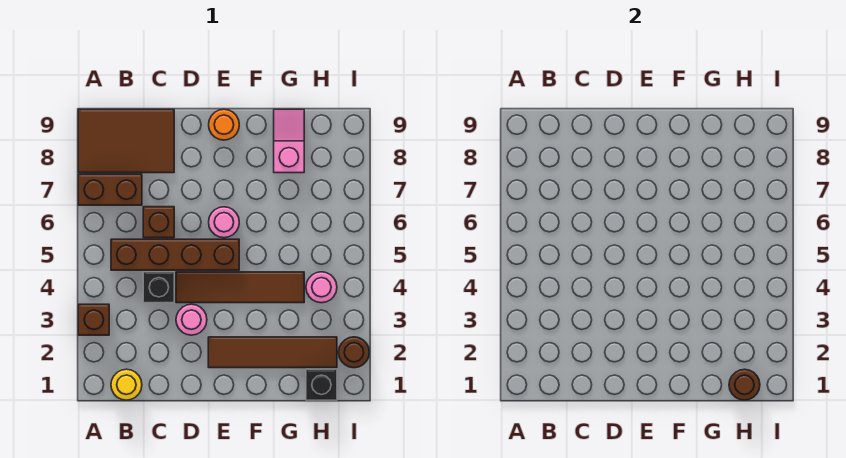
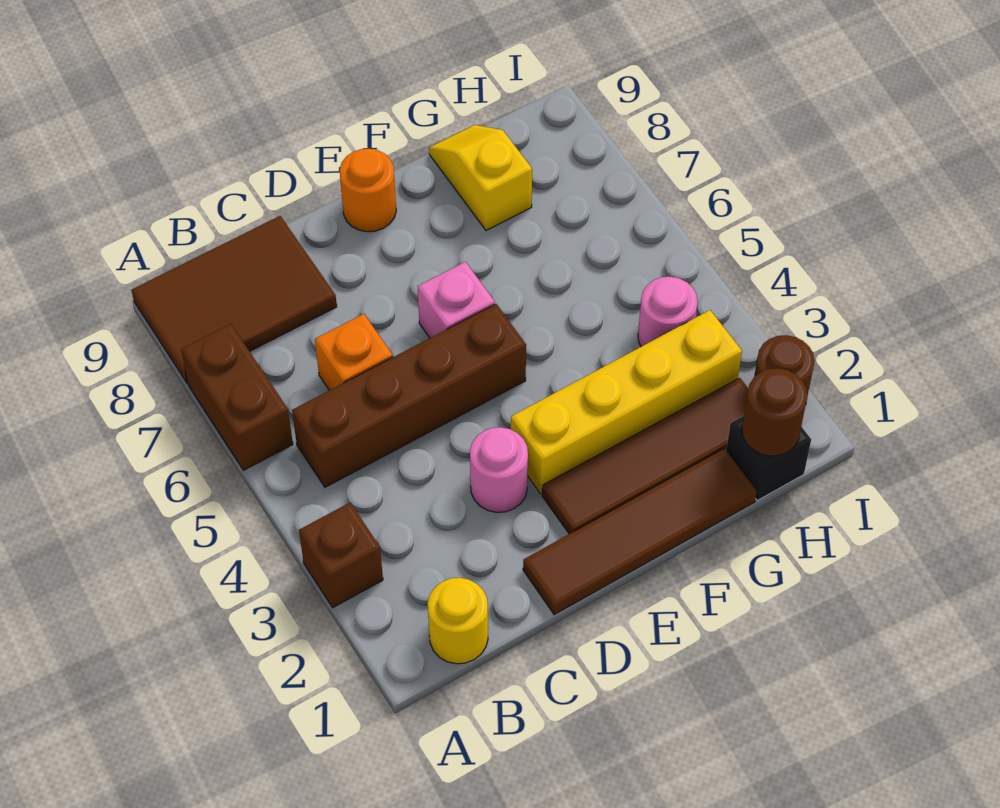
brown 1x2 brick [78,174,142,205] -> brown 1x2 brick turned to [181,324,293,470]
black 1x1 brick [143,272,174,303] -> none
brown 1x1 brick [143,207,174,238] -> orange 1x1 brick [315,314,393,390]
brown 1x4 tile [176,272,304,303] -> brown 1x4 tile moved to [523,449,757,615]
none -> yellow 1x4 brick [511,310,742,494]
pink 1x1 round brick [209,207,239,238] -> pink 1x1 brick [418,262,495,338]
pink 1x2 slope [274,109,304,173] -> yellow 1x2 slope [429,125,532,231]

